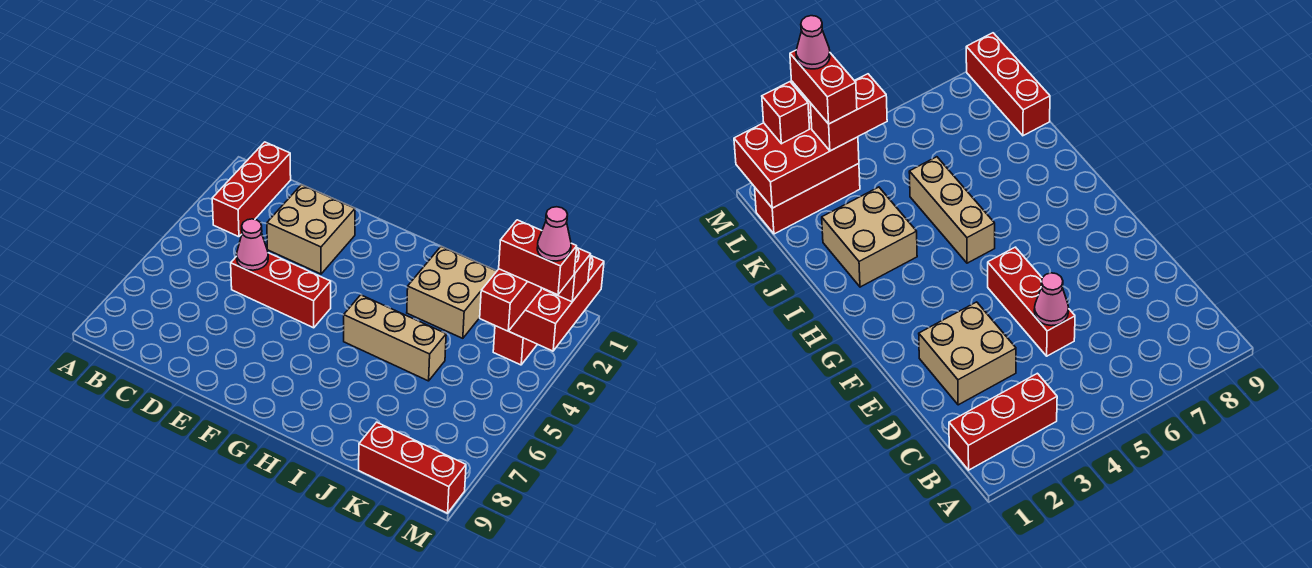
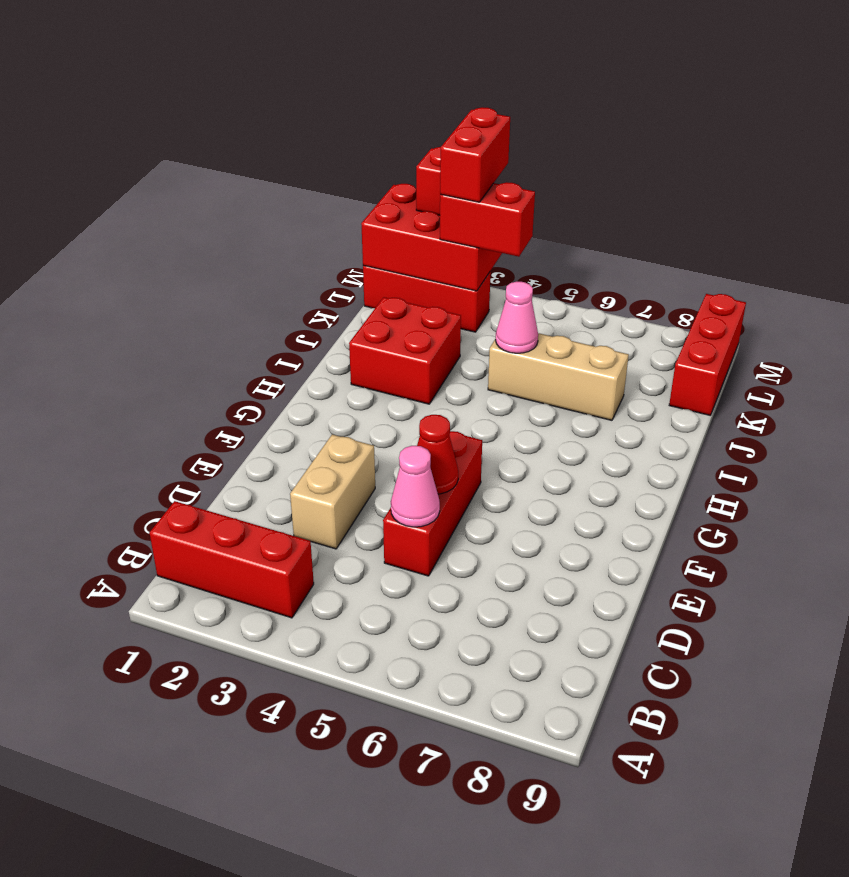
tan 2x2 brick [267,185,355,274] -> tan 1x2 brick [290,435,375,549]
none -> red 1x1 cone [417,415,458,494]
tan 1x3 brick [344,295,446,381] -> tan 1x3 brick turned to [488,333,629,420]
tan 2x2 brick [407,246,497,338] -> red 2x2 brick [349,297,461,404]
pink 1x1 cone [537,207,571,261] -> pink 1x1 cone moved to [496,282,538,353]

